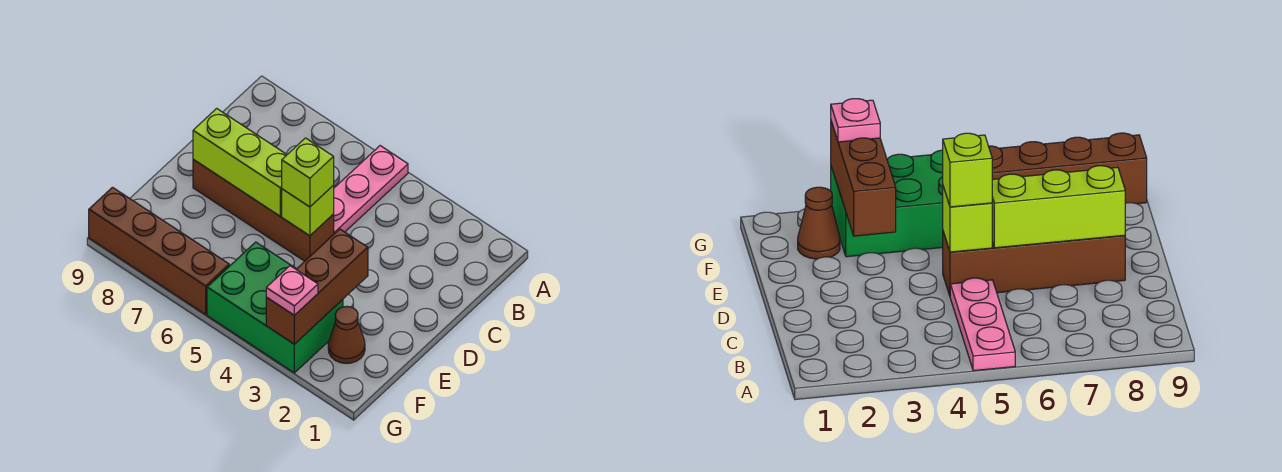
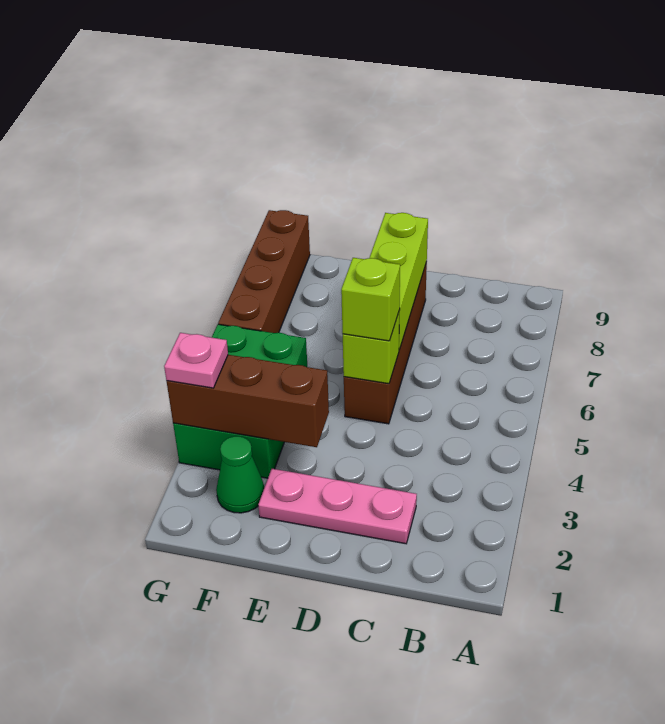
pink 1x3 plate [334,146,408,234] -> pink 1x3 plate moved to [258,469,417,544]
brown 1x1 cone [328,306,365,363] -> green 1x1 cone [216,436,264,513]

